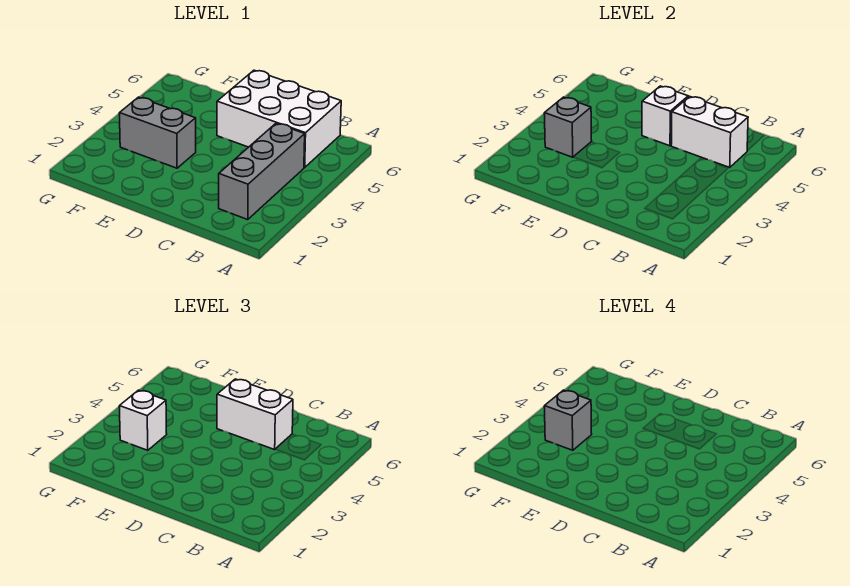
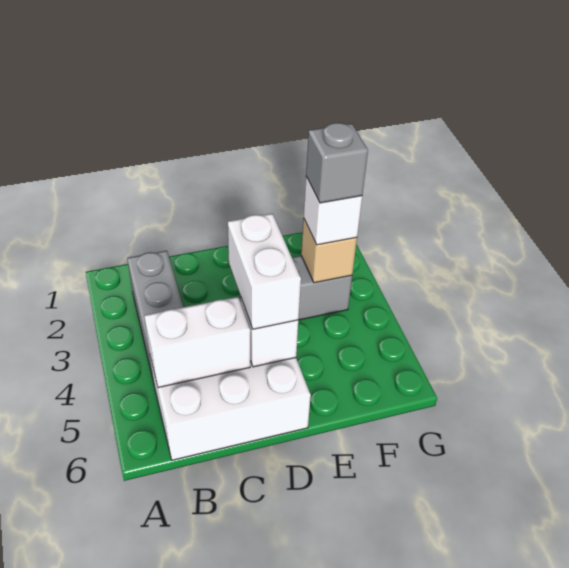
white 1x2 brick [217,379,293,450] -> white 1x2 brick turned to [228,214,301,329]
grey 1x1 brick [544,97,592,157] -> tan 1x1 brick [301,218,357,283]

